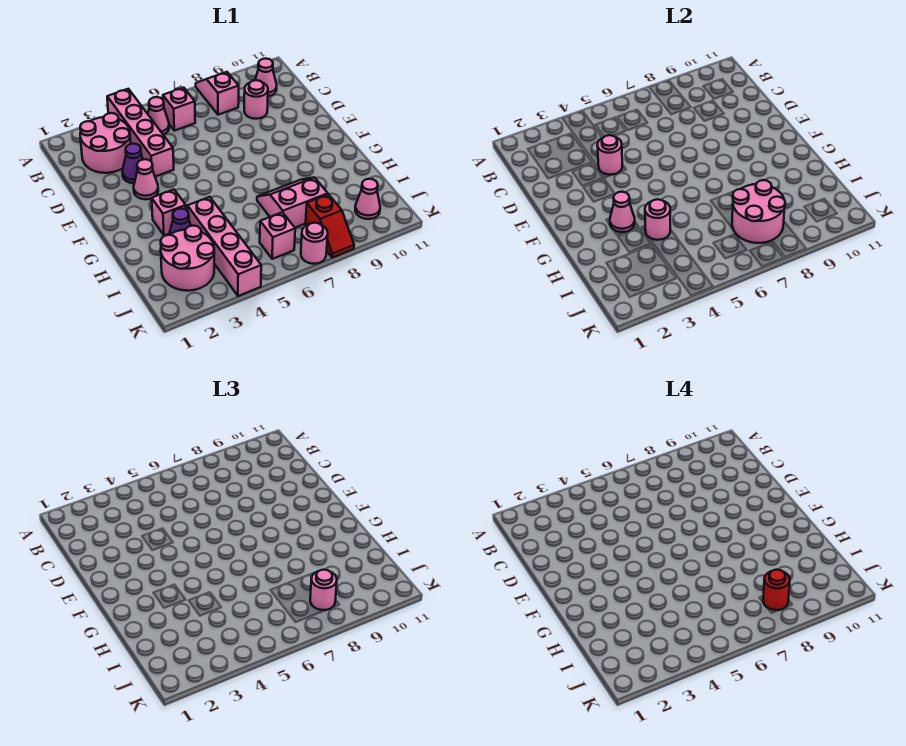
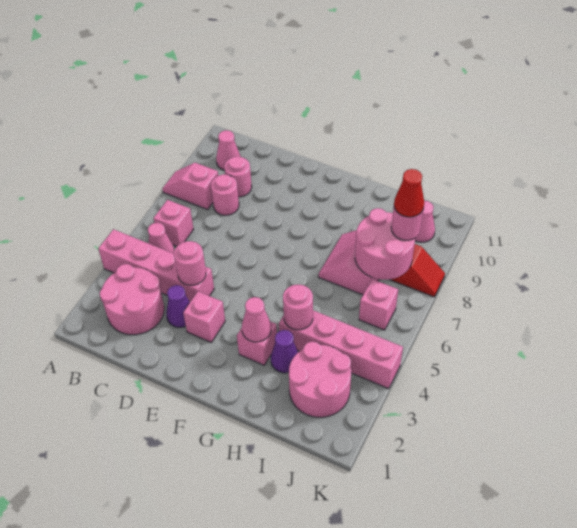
pink 1x1 cone [134,159,158,199] -> pink 1x1 brick [183,291,225,342]
red 1x1 round brick [763,570,790,610] -> red 1x1 cone [394,169,424,217]
pink 1x1 round brick [301,223,328,264] -> pink 1x1 round brick moved to [211,174,239,215]

